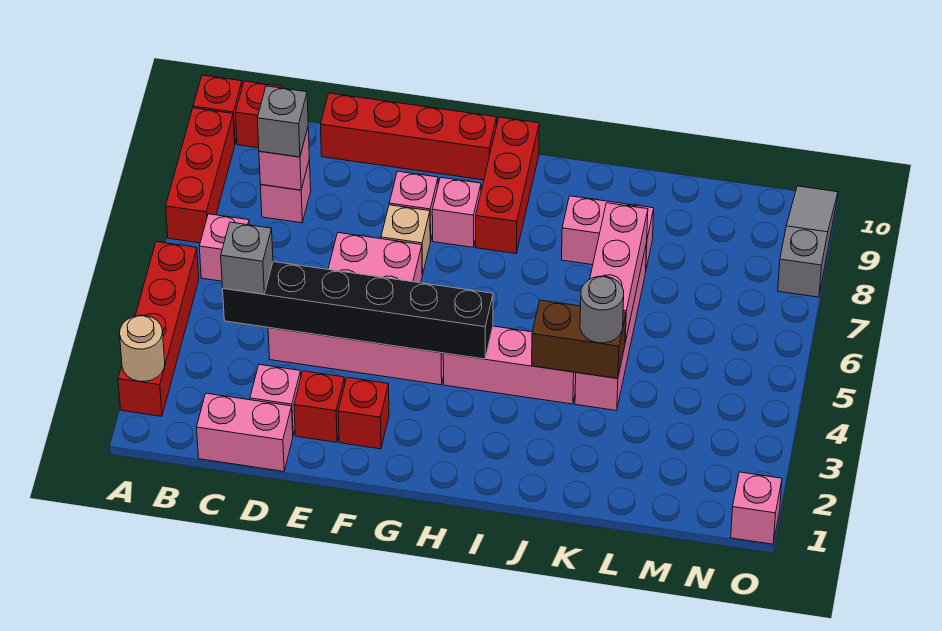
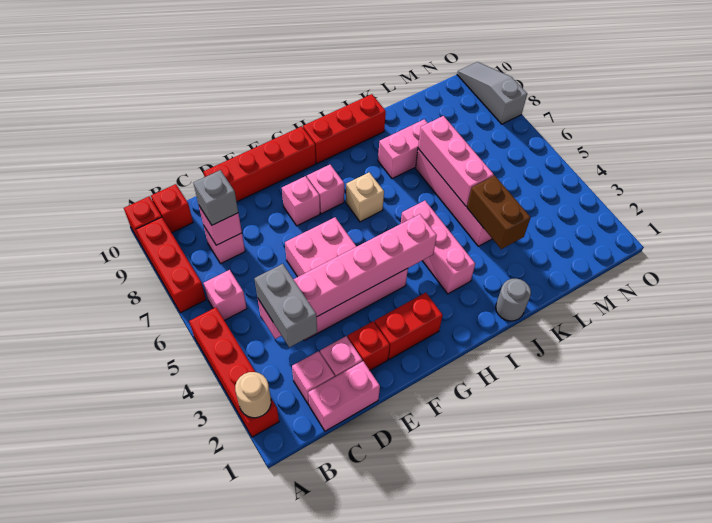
black 1x6 brick [223,262,493,359] -> pink 1x6 brick [258,214,437,339]
grey 1x1 brick [221,222,273,294] -> grey 1x2 brick [254,264,317,347]
red 1x1 brick [338,377,389,449] -> red 1x2 brick [375,293,443,359]
tan 1x1 brick [381,205,430,275] -> tan 1x1 brick moved to [346,172,384,222]
pink 1x3 brick [443,326,576,404] -> pink 1x3 brick turned to [401,201,475,294]
red 1x3 brick [476,117,539,254] -> red 1x3 brick turned to [303,94,386,164]
brown 1x2 brick [532,300,626,378] -> brown 1x2 brick turned to [467,176,531,249]
grey 1x1 round brick [580,276,624,343] -> grey 1x1 round brick moved to [496,279,531,321]
pink 1x1 brick [731,472,782,544] -> pink 1x1 brick moved to [292,351,335,405]

